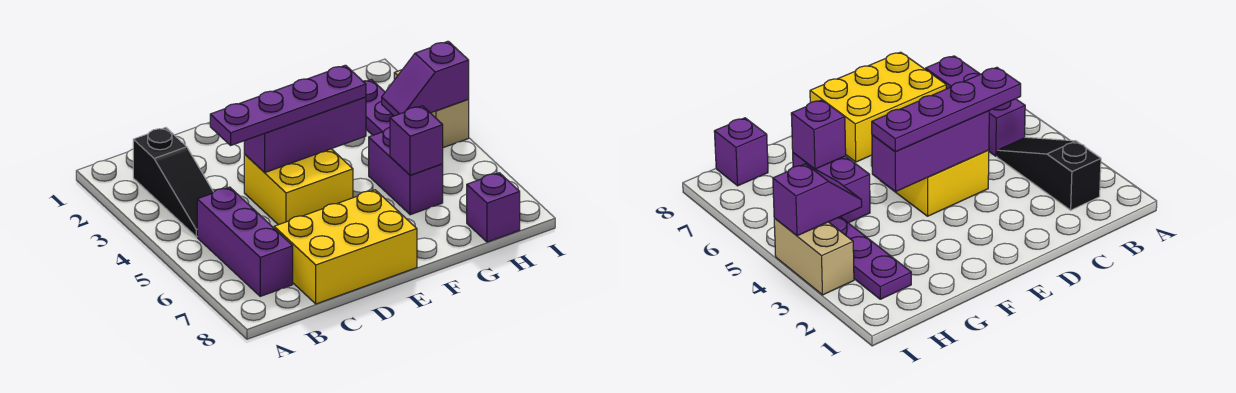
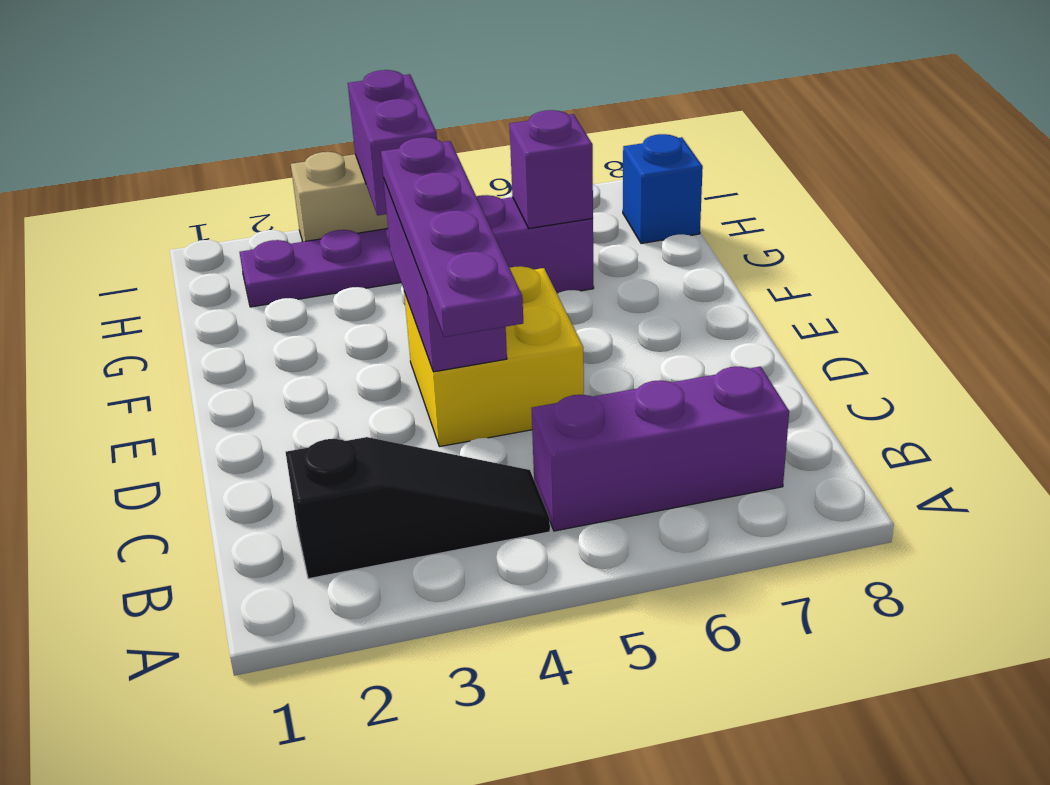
yellow 2x3 brick [274,190,417,304] -> none
purple 1x2 slope [382,41,469,116] -> purple 1x2 brick [348,70,437,215]
purple 1x1 brick [467,173,520,242] -> blue 1x1 brick [623,134,703,244]

